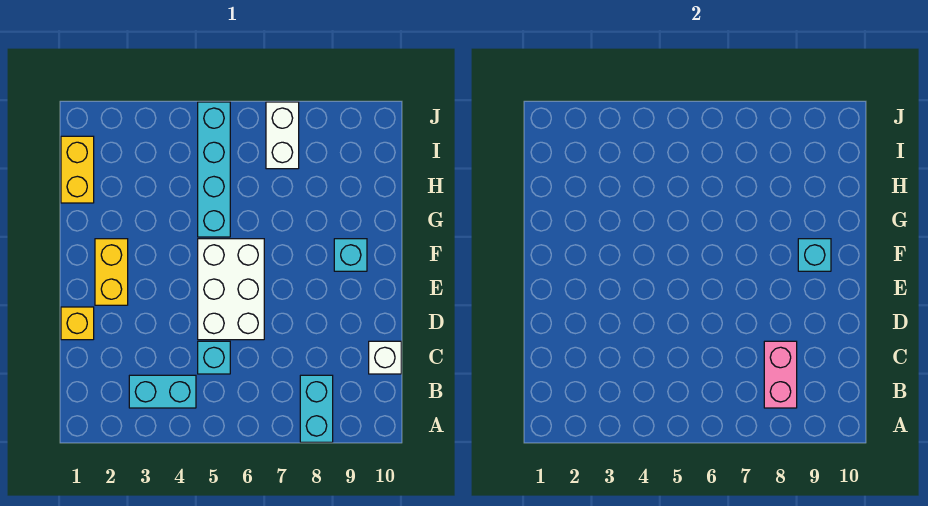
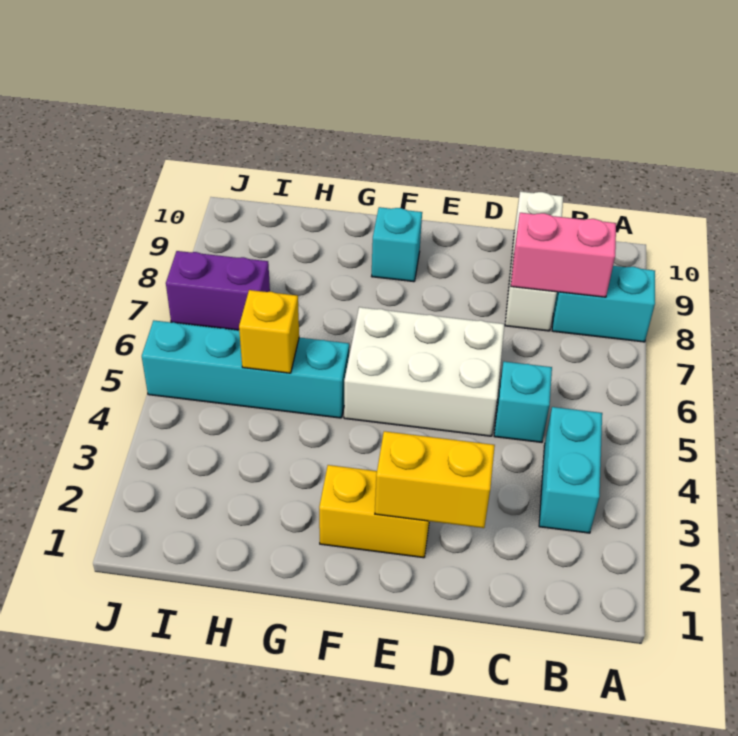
white 1x1 brick [369,341,401,374] -> white 1x3 brick [505,191,563,331]
yellow 1x1 brick [61,307,94,340] -> yellow 1x1 brick moved to [239,290,299,373]
cyan 1x1 brick [798,239,831,271] -> none
yellow 1x2 brick [61,136,94,203] -> yellow 1x2 brick moved to [375,431,495,528]
white 1x2 brick [266,102,299,169] -> purple 1x2 brick [166,251,270,330]

